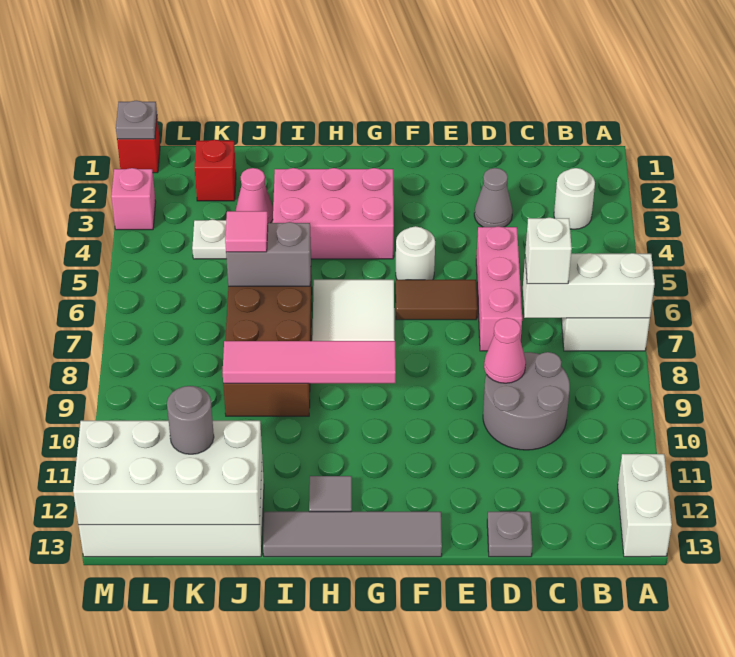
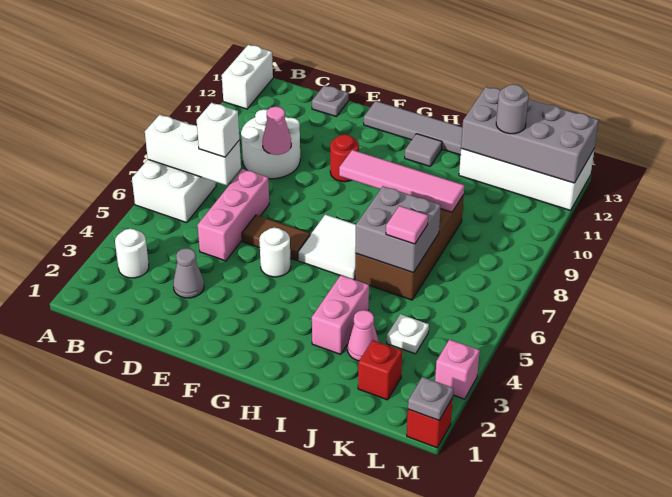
grey 2x2 round brick [483,352,570,450] -> white 2x2 round brick [241,109,300,179]
none -> red 1x1 round brick [330,134,359,182]
pink 2x3 brick [273,168,394,259] -> pink 1x2 brick [312,275,369,354]
grey 1x2 brick [226,222,311,286] -> grey 2x2 brick [355,186,441,273]
white 2x4 brick [73,421,262,525] -> grey 2x4 brick [461,87,599,183]

